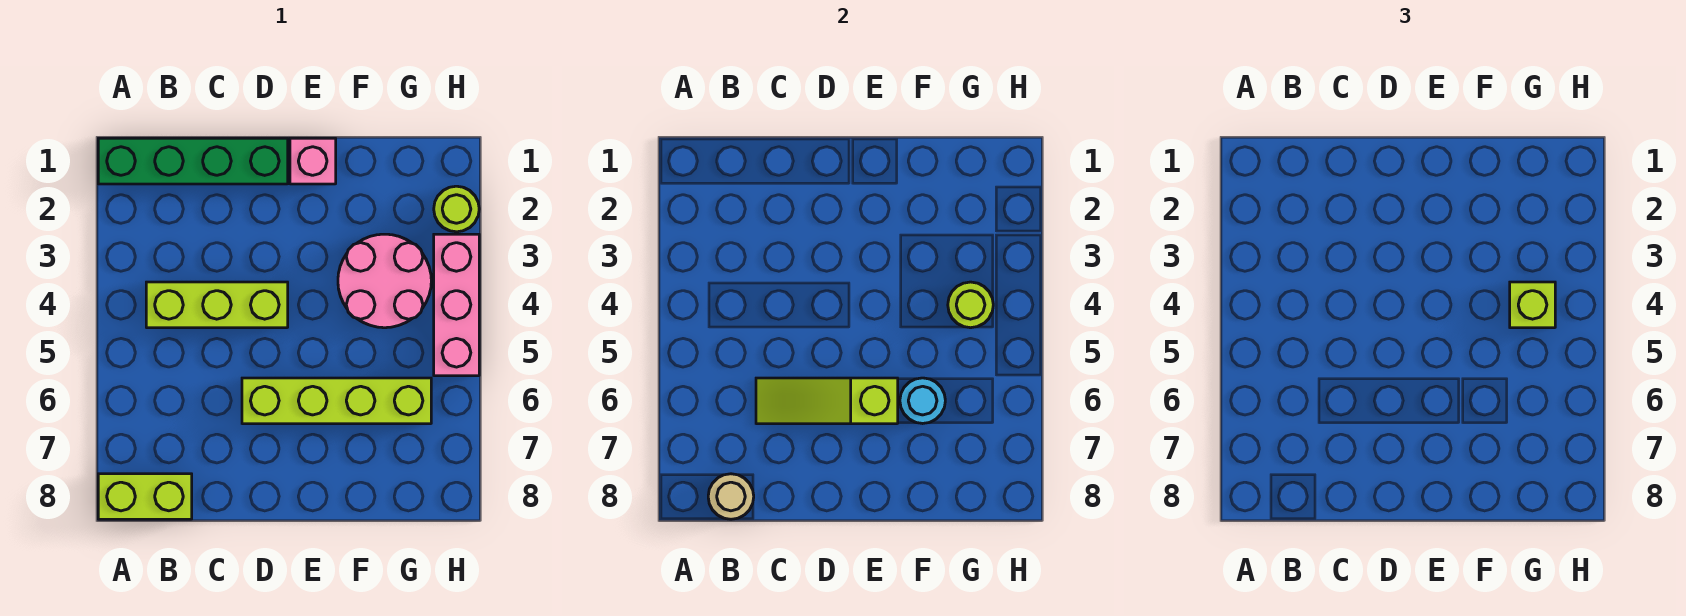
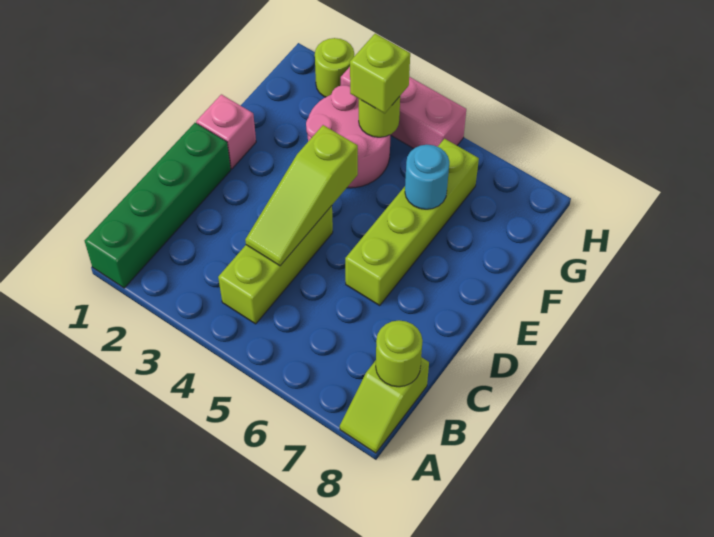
lime 1x2 brick [98,474,192,519] -> lime 1x2 slope [340,357,429,453]
tan 1x1 round brick [708,474,754,519] -> lime 1x1 round brick [376,320,423,387]
lime 1x3 slope [756,378,898,424] -> lime 1x3 slope moved to [245,125,358,266]

